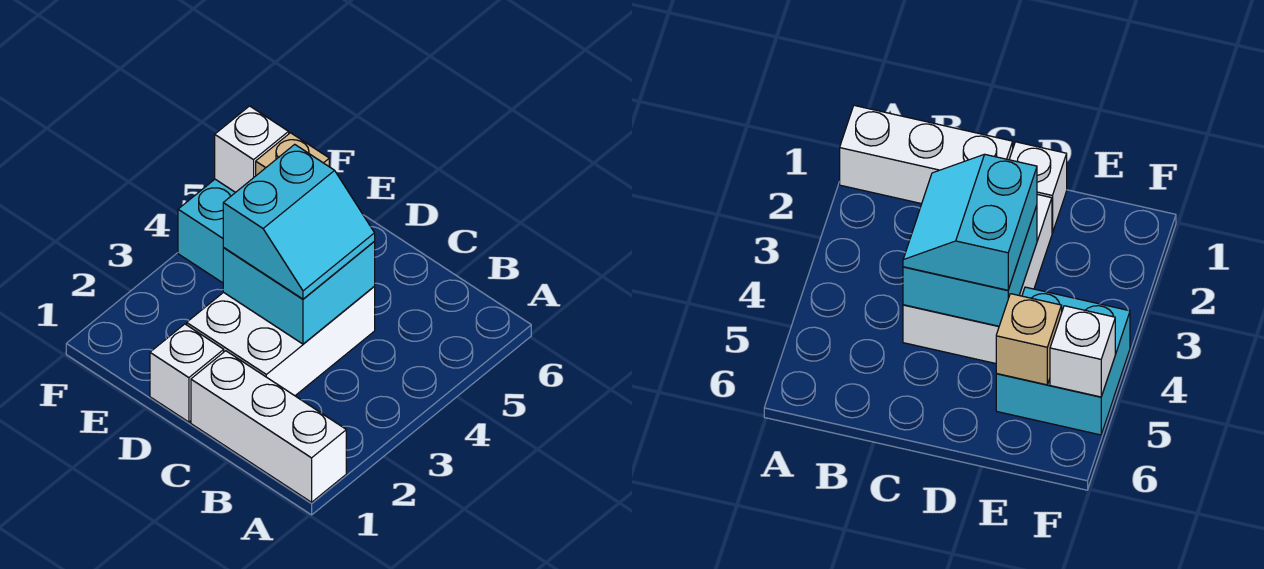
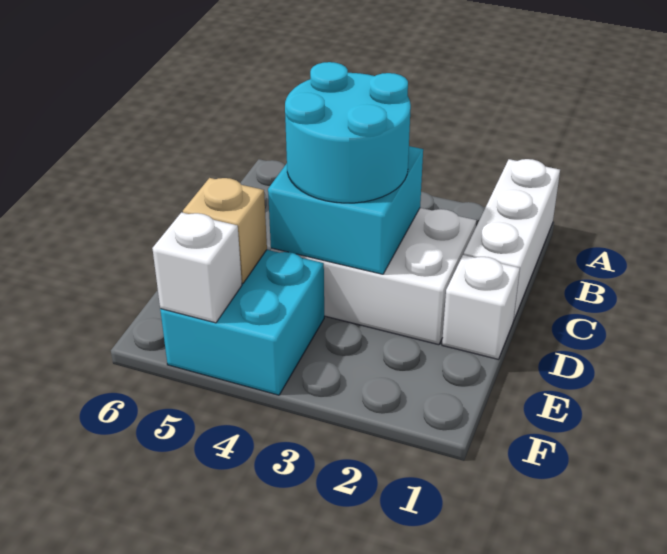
cyan 2x2 slope [223,144,375,299] -> cyan 2x2 round brick [285,62,411,203]

